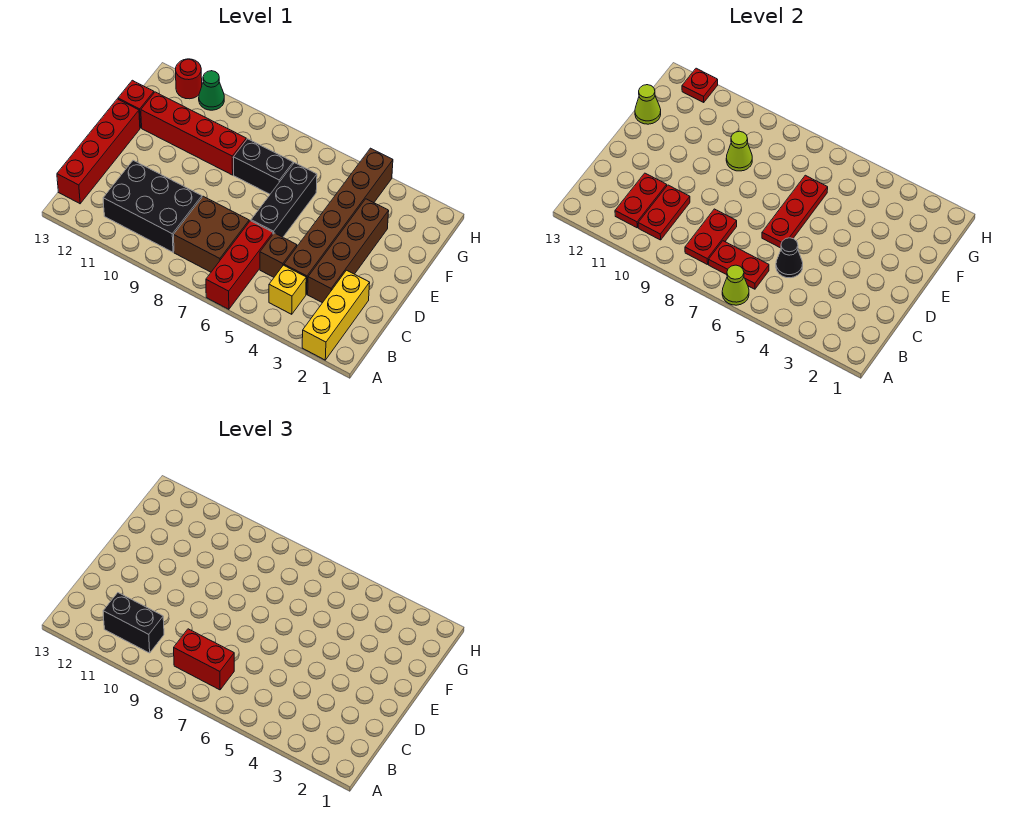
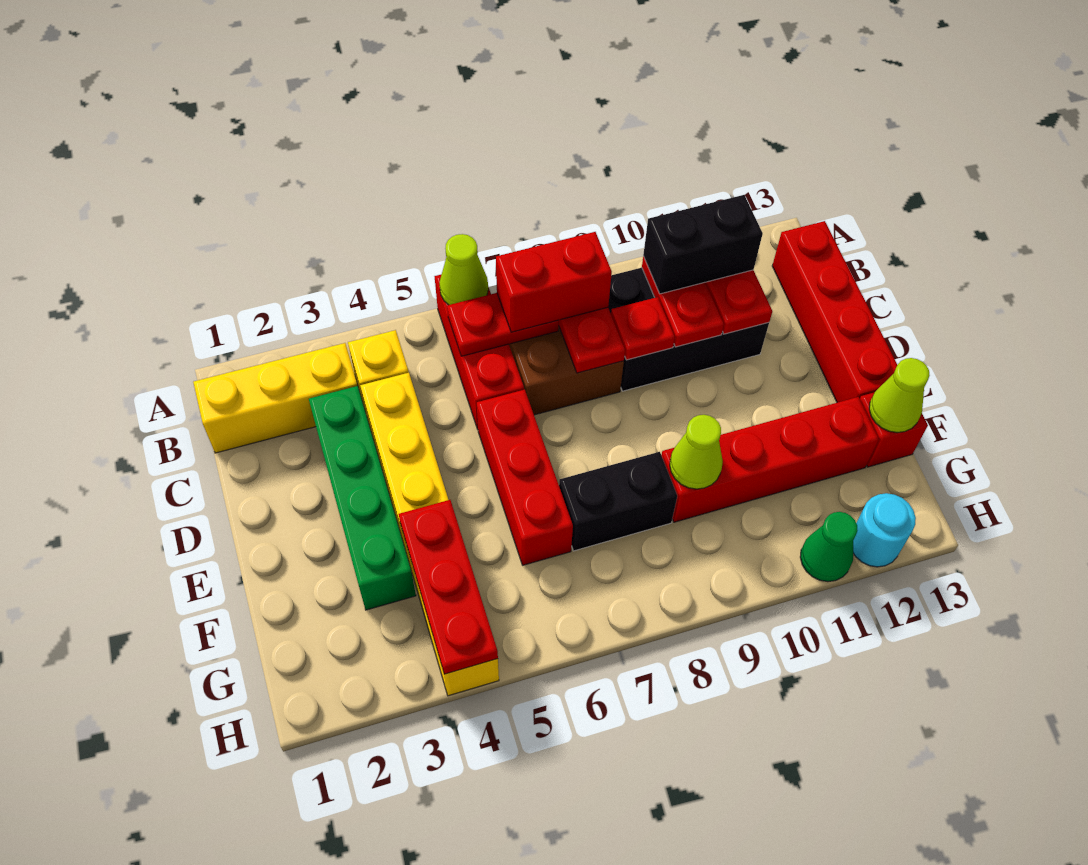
yellow 1x3 brick [302,270,370,360] -> yellow 1x3 brick turned to [193,343,358,453]
brown 1x4 brick [308,199,389,303] -> green 1x4 brick [309,386,416,610]
brown 1x6 brick [284,148,393,294] -> yellow 1x6 brick [360,373,499,696]
brown 1x1 brick [260,233,297,277] -> none
black 1x1 cone [776,238,803,278] -> none
black 1x3 brick [251,163,317,237] -> red 1x3 brick [477,390,573,565]
red 1x3 plate [762,175,828,248] -> red 1x3 plate moved to [399,500,498,674]
red 1x1 round brick [176,59,202,99] -> cyan 1x1 round brick [853,493,916,567]
red 1x1 plate [682,68,718,102] -> red 1x1 plate moved to [611,297,675,360]

